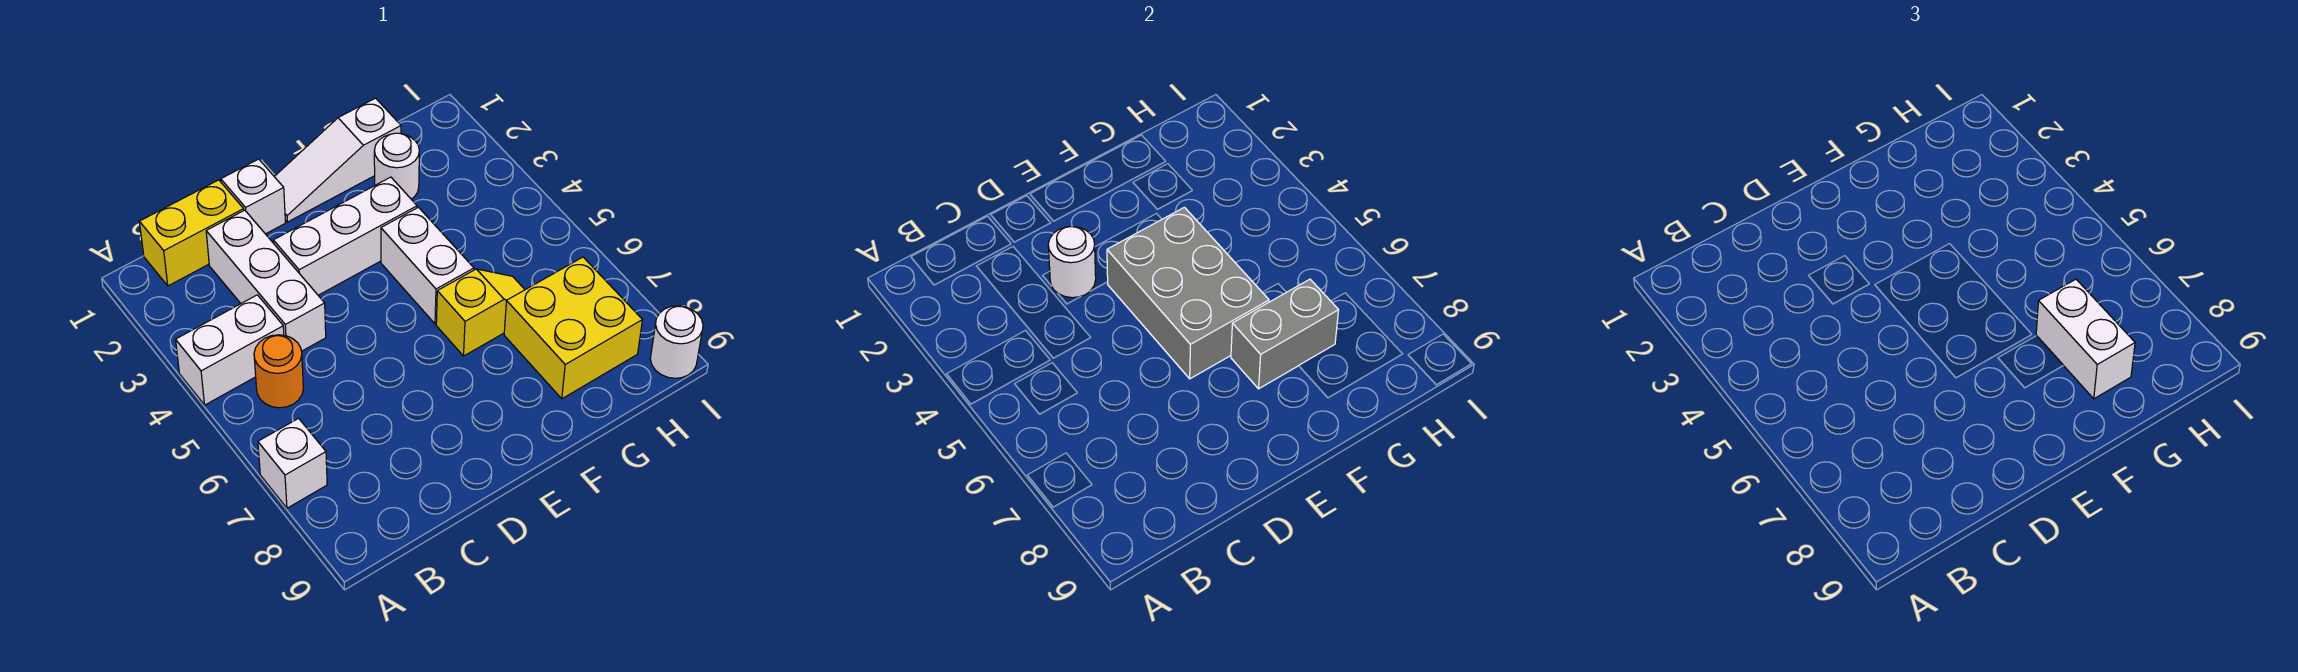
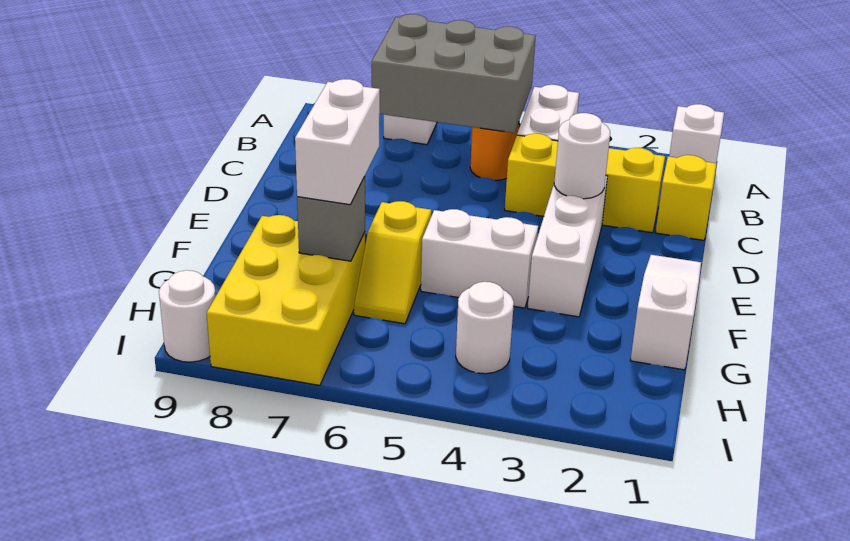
yellow 1x2 brick [139,180,244,286] -> yellow 1x1 brick [656,155,717,240]
white 1x3 brick [206,210,326,351] -> yellow 1x3 brick [505,134,665,233]
white 1x1 brick [221,159,286,234] -> white 1x1 brick moved to [669,104,724,163]
grey 2x3 brick [1107,207,1269,379] -> grey 2x3 brick moved to [372,14,536,133]
grey 1x2 brick [1231,279,1339,389] -> grey 1x1 brick [297,177,365,261]
white 1x1 round brick [374,133,419,199] -> white 1x1 round brick moved to [456,282,514,374]
yellow 2x2 brick [504,257,642,399] -> yellow 2x3 brick [207,215,365,385]
white 1x2 brick [2036,279,2135,399] -> white 1x2 brick turned to [295,79,380,205]

